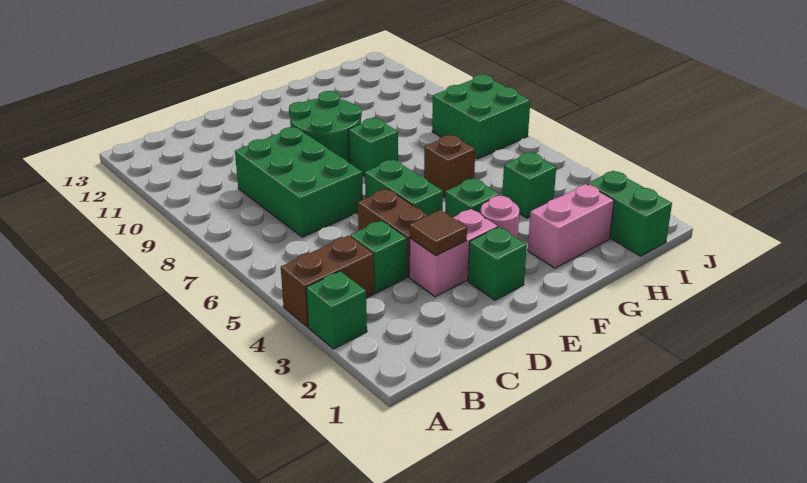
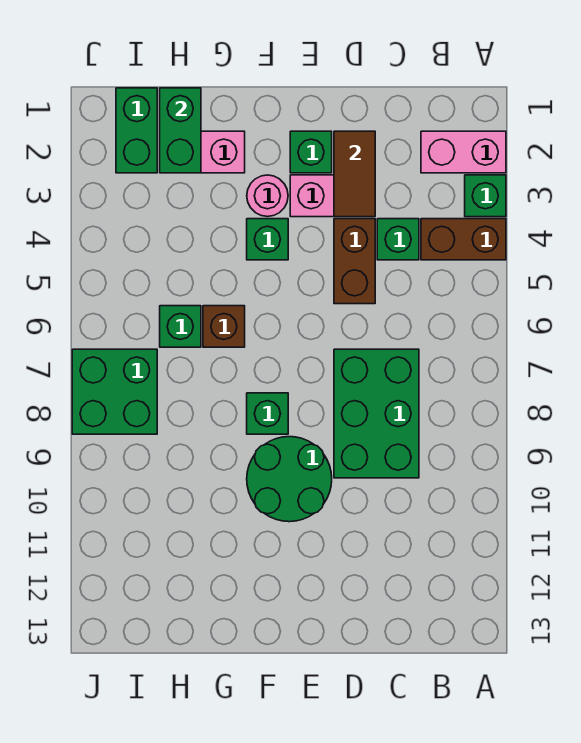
none -> pink 1x2 brick [421,131,506,173]
brown 1x1 tile [410,210,467,256] -> brown 1x2 tile [334,131,375,217]
green 1x2 brick [365,159,443,215] -> green 1x2 brick moved to [160,88,201,173]
green 1x1 brick [502,152,556,218] -> green 1x1 brick moved to [160,306,201,347]

